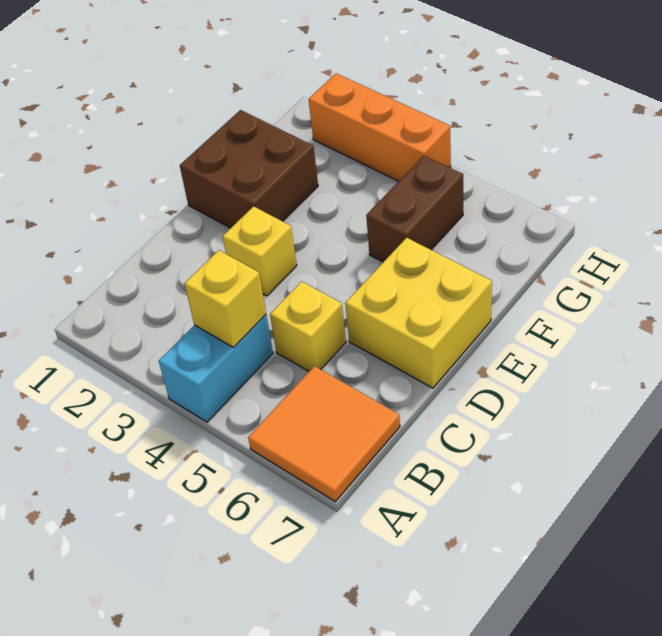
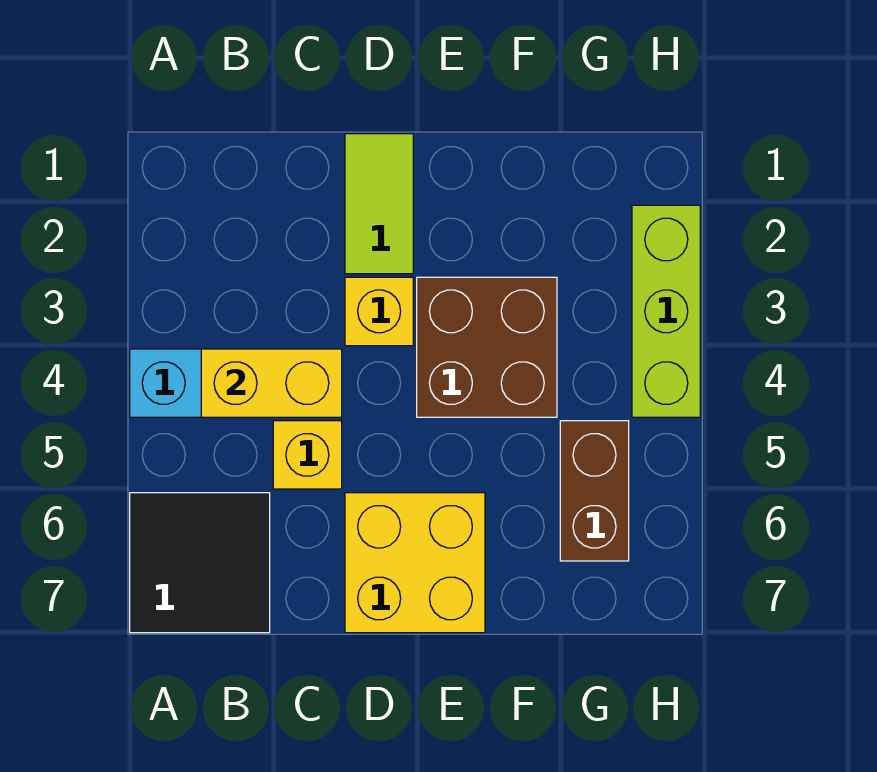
orange 2x2 tile [248,366,400,502] -> black 2x2 tile [130,493,270,633]
yellow 1x1 brick [185,250,266,347] -> yellow 1x2 brick [201,349,342,417]
none -> lime 1x2 tile [345,134,413,274]
brown 2x2 brick [180,110,318,228] -> brown 2x2 brick moved to [417,277,557,417]
brown 1x2 brick [366,156,463,262] -> brown 1x2 brick turned to [560,421,629,561]
orange 1x3 brick [309,73,451,181] -> lime 1x3 brick [632,205,700,417]

